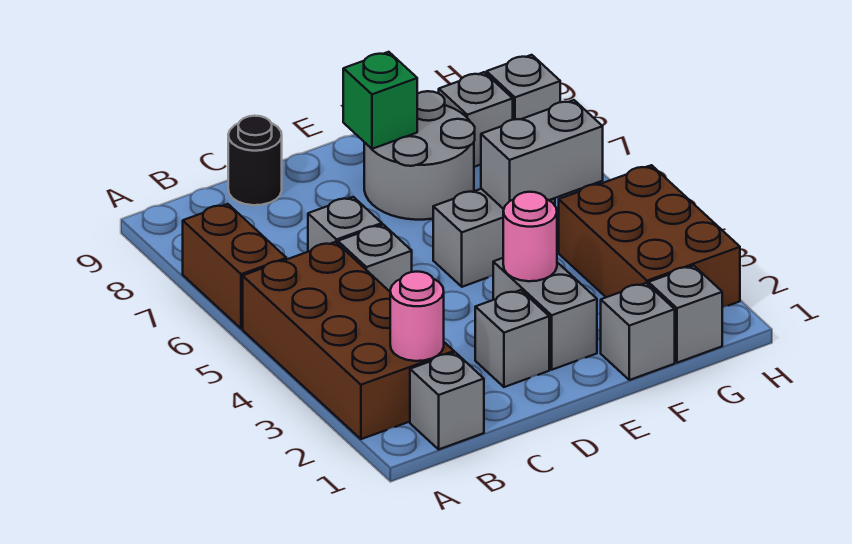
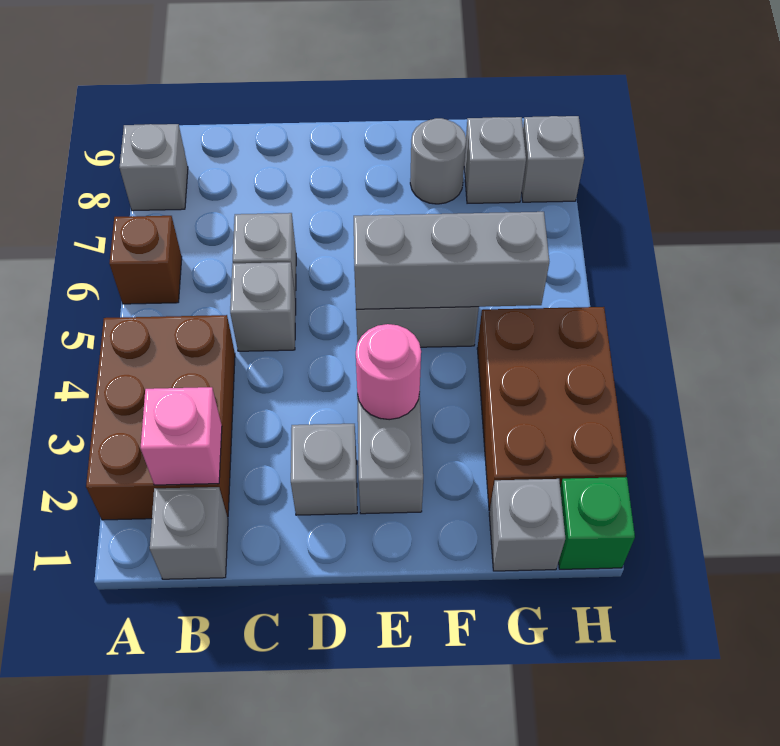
brown 2x4 brick [243,242,454,439] -> brown 2x3 brick [86,315,235,520]
brown 1x2 brick [183,204,286,329] -> brown 1x1 brick [109,216,182,304]
pink 1x1 round brick [390,272,444,361] -> pink 1x1 brick [141,387,222,485]
black 1x1 round brick [228,116,282,205] -> none
grey 2x2 round brick [364,91,475,220] -> grey 1x1 round brick [410,118,466,204]
green 1x1 brick [343,52,417,149] -> green 1x1 brick moved to [559,477,635,569]
grey 1x1 brick [601,283,675,380] -> grey 1x1 brick moved to [119,124,188,211]
grey 1x2 brick [481,100,603,209] -> grey 1x3 brick [354,212,549,309]

